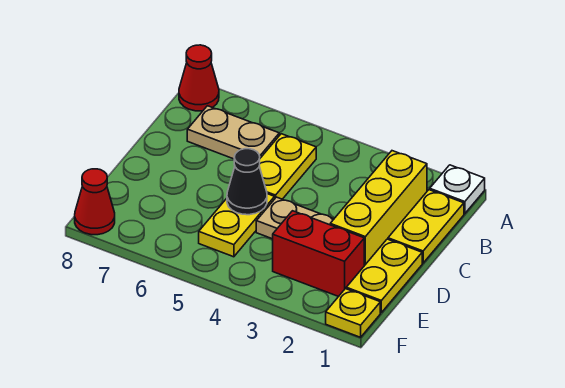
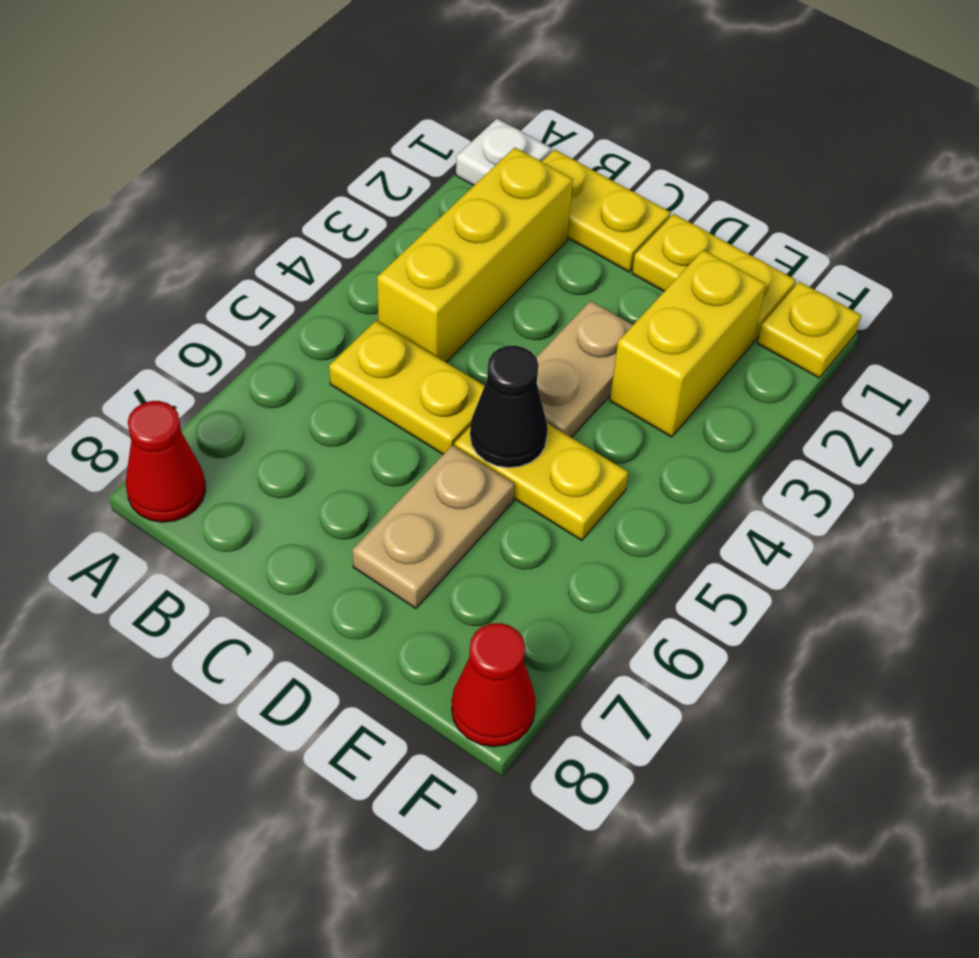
yellow 1x3 brick [330,151,427,266] -> yellow 1x3 brick turned to [377,148,573,362]
tan 1x2 plate [187,106,279,159] -> tan 1x2 plate moved to [352,445,514,608]
red 1x2 brick [273,211,364,297] -> yellow 1x2 brick [610,250,766,437]

